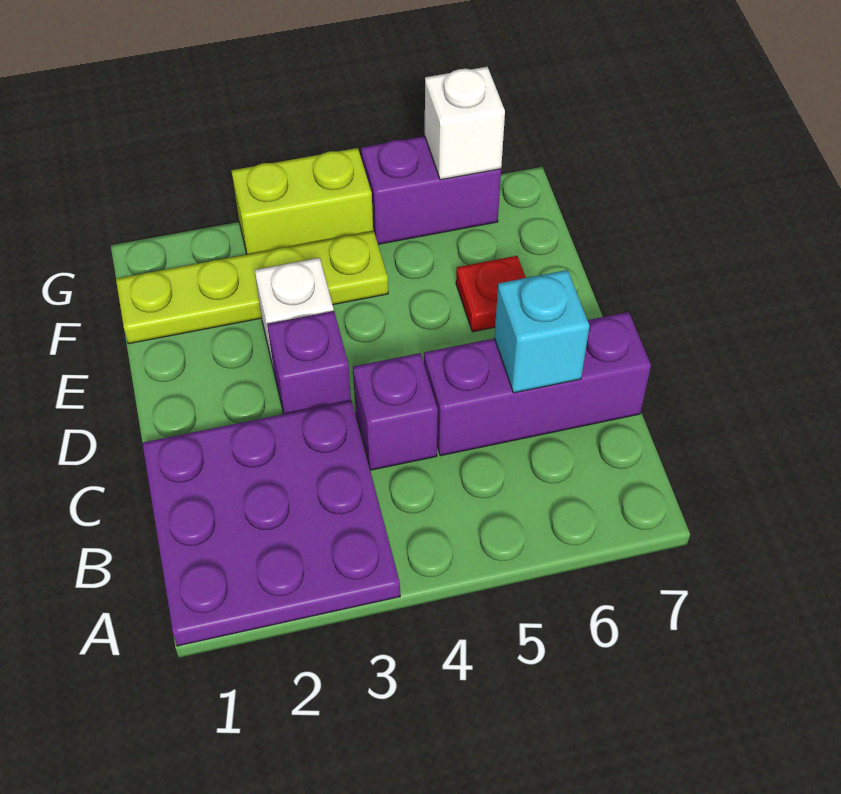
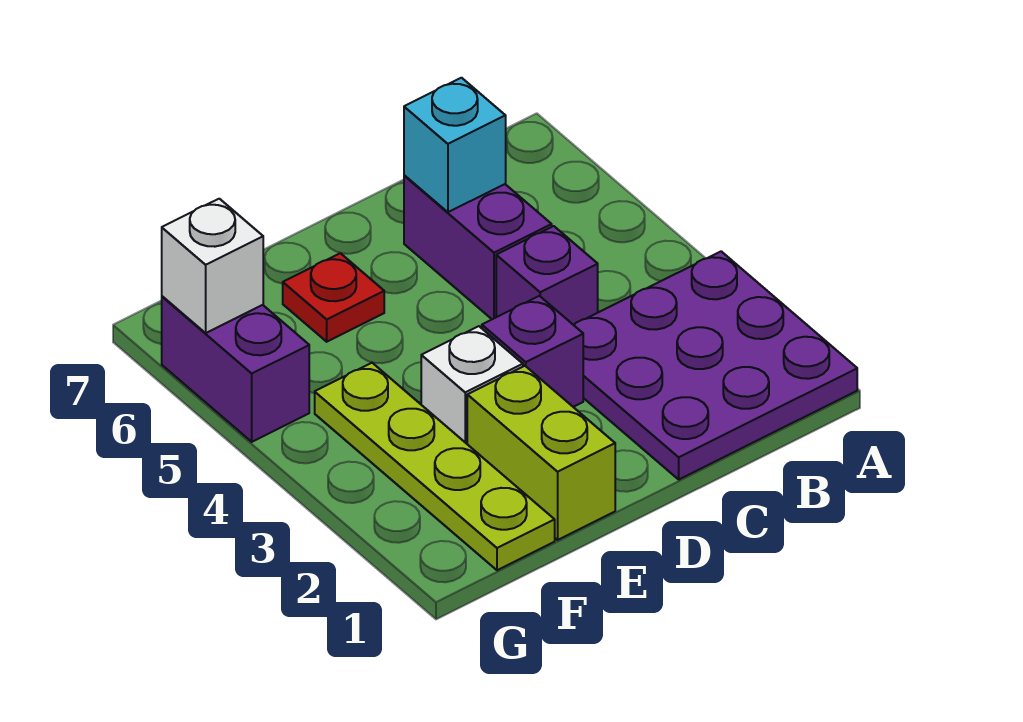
purple 1x3 brick [424,312,651,456] -> purple 1x2 brick [404,175,552,319]
lime 1x2 brick [231,148,373,254] -> lime 1x2 brick moved to [467,366,615,540]

